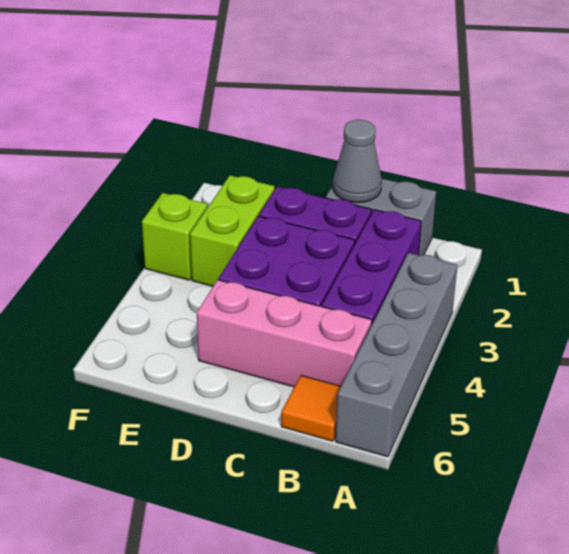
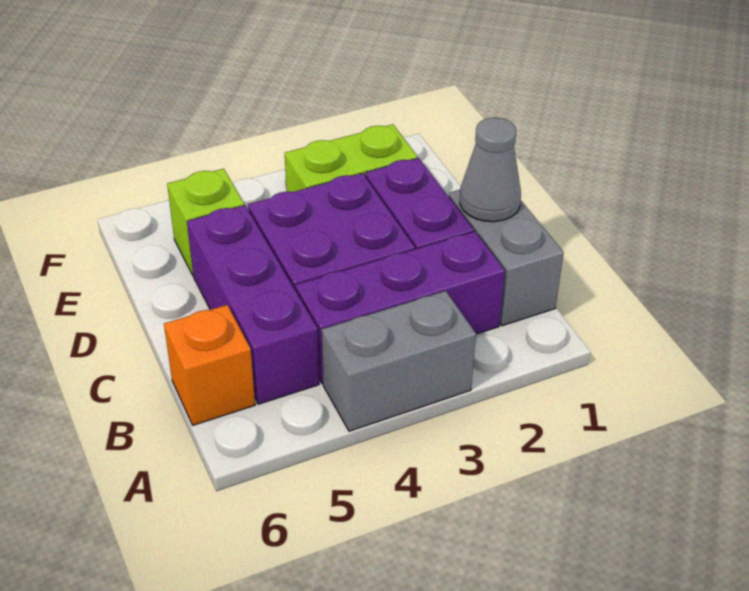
grey 1x4 brick [336,253,457,457] -> grey 1x2 brick [322,291,476,431]
pink 1x3 brick [197,280,372,387] -> purple 1x3 brick [187,205,319,404]
orange 1x1 tile [281,375,341,441] -> orange 1x1 brick [164,305,255,425]
lime 1x1 brick [142,193,208,280] -> lime 1x1 brick moved to [167,169,244,275]

